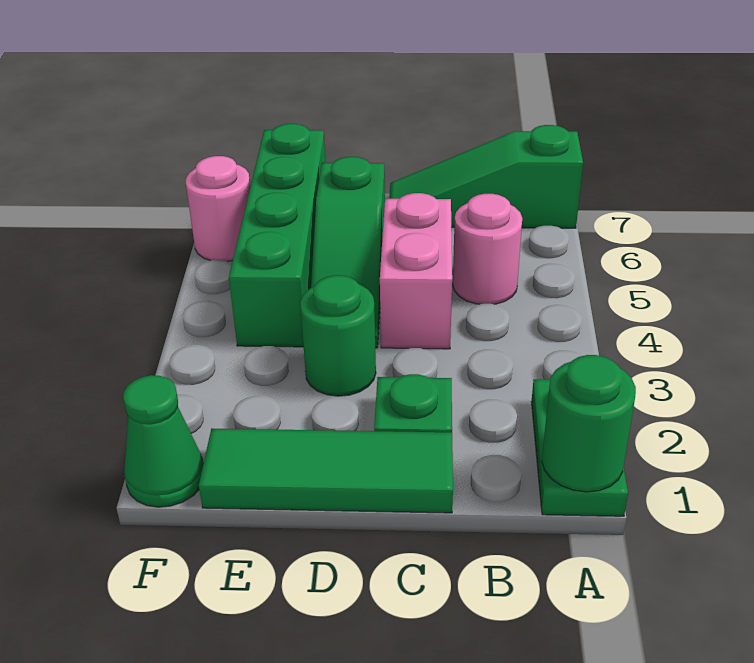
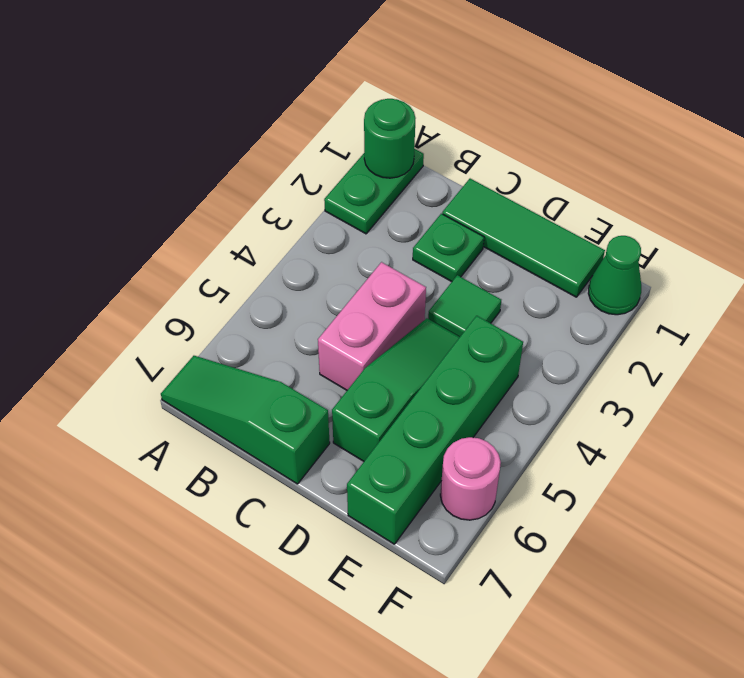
green 1x3 slope [389,125,583,228] -> green 1x3 slope turned to [161,356,330,484]
pink 1x1 round brick [453,194,522,304] -> none
green 1x1 round brick [300,275,376,396] -> green 1x1 tile [428,275,501,337]

